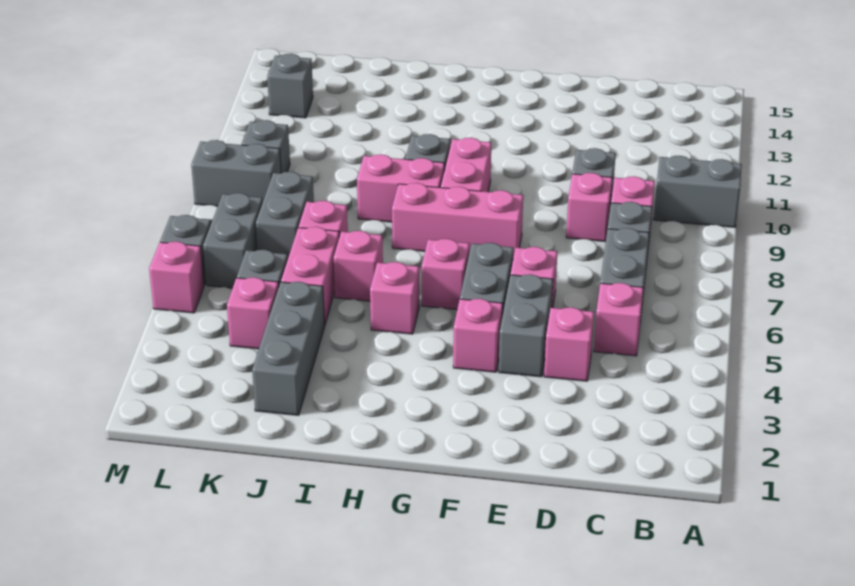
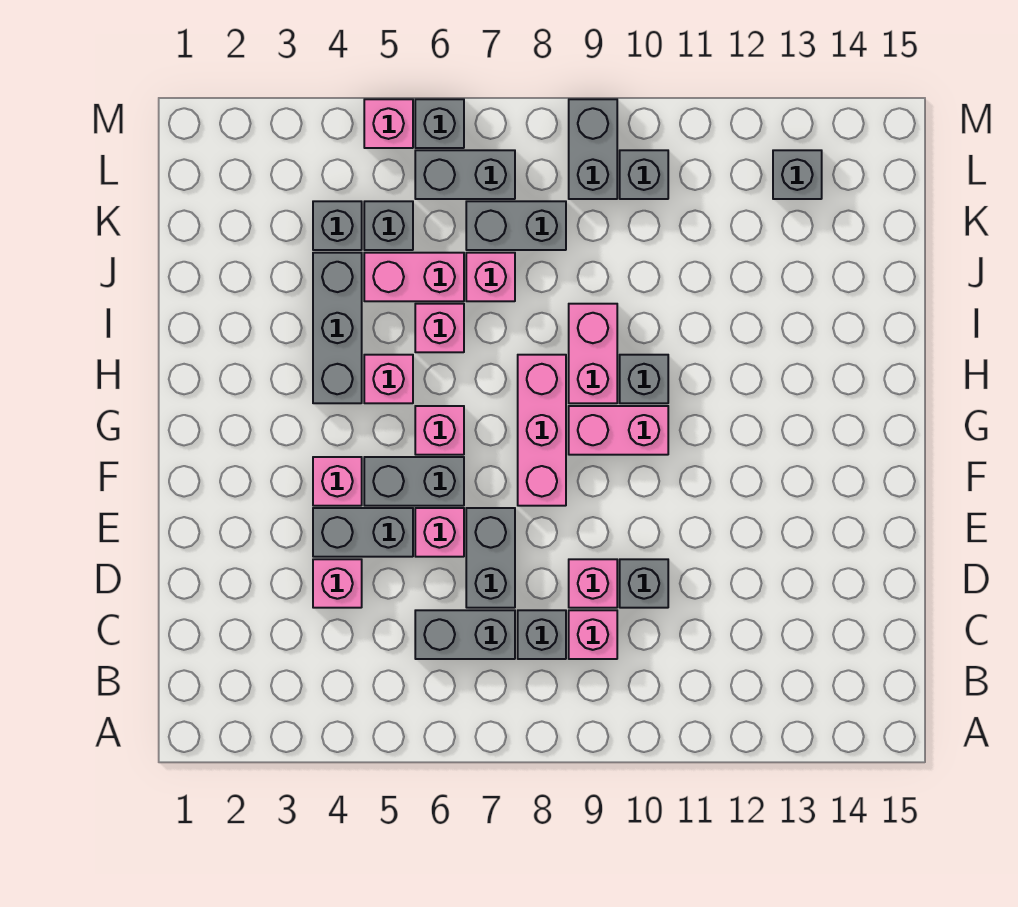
grey 1x2 brick [654,156,742,227] -> grey 1x2 brick moved to [466,508,515,608]
pink 1x1 brick [594,283,643,356] -> none
grey 1x3 brick [252,282,325,415] -> grey 1x3 brick turned to [313,253,362,403]
pink 1x1 brick [227,277,279,349] -> grey 1x1 brick [313,201,362,250]

